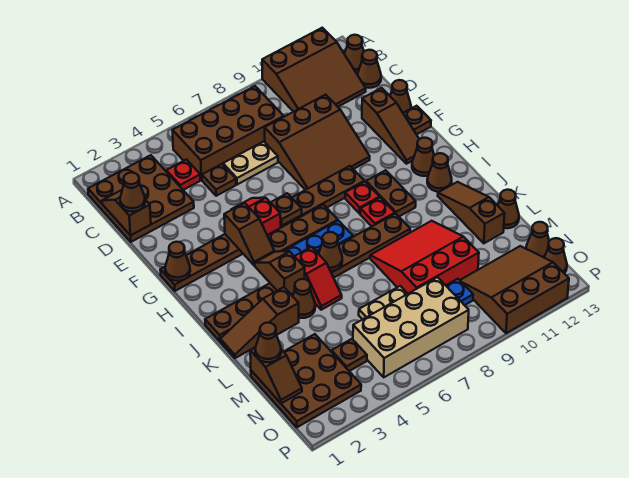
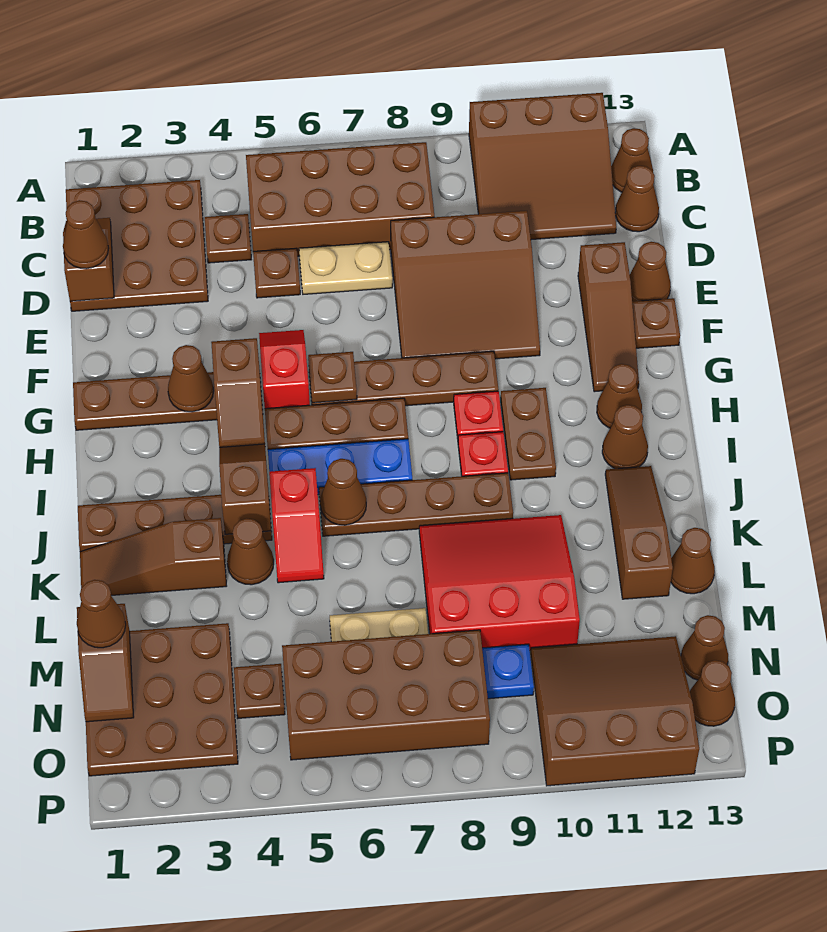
red 1x1 plate [166,160,200,190] -> brown 1x1 plate [205,214,252,263]
brown 1x1 cone [165,242,190,281] -> brown 1x1 cone moved to [168,345,214,412]
tan 2x4 brick [353,277,469,377] -> brown 2x4 brick [282,630,490,760]

